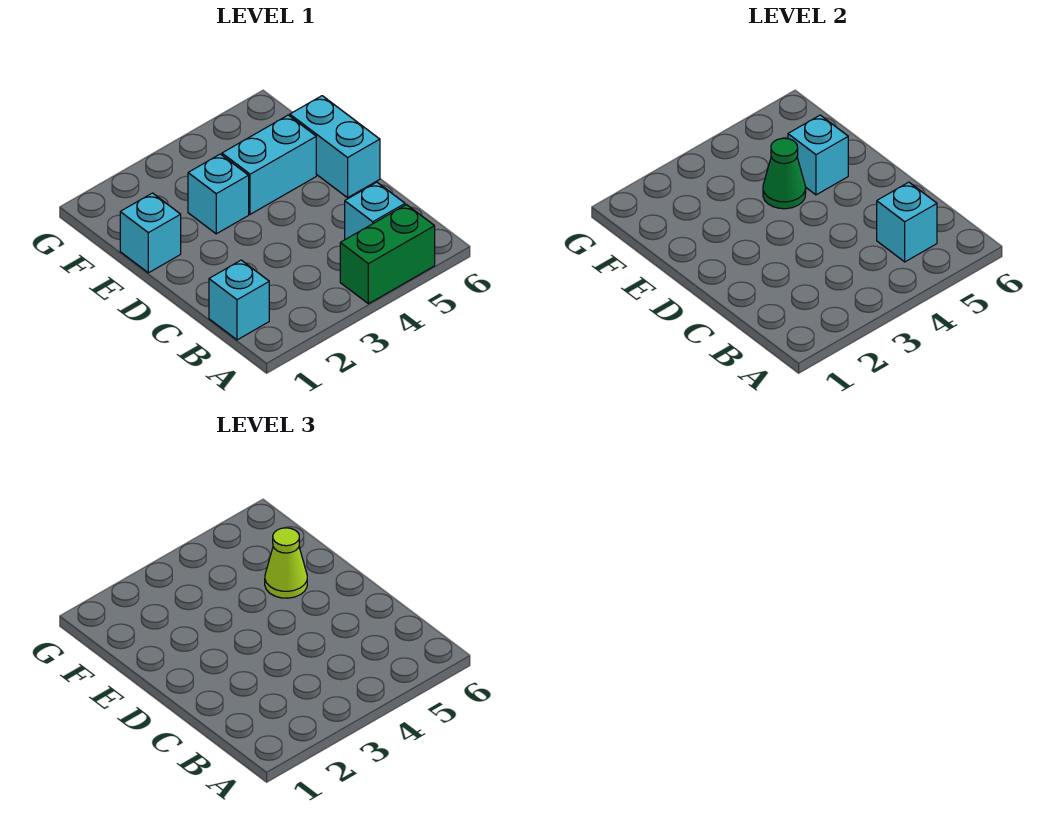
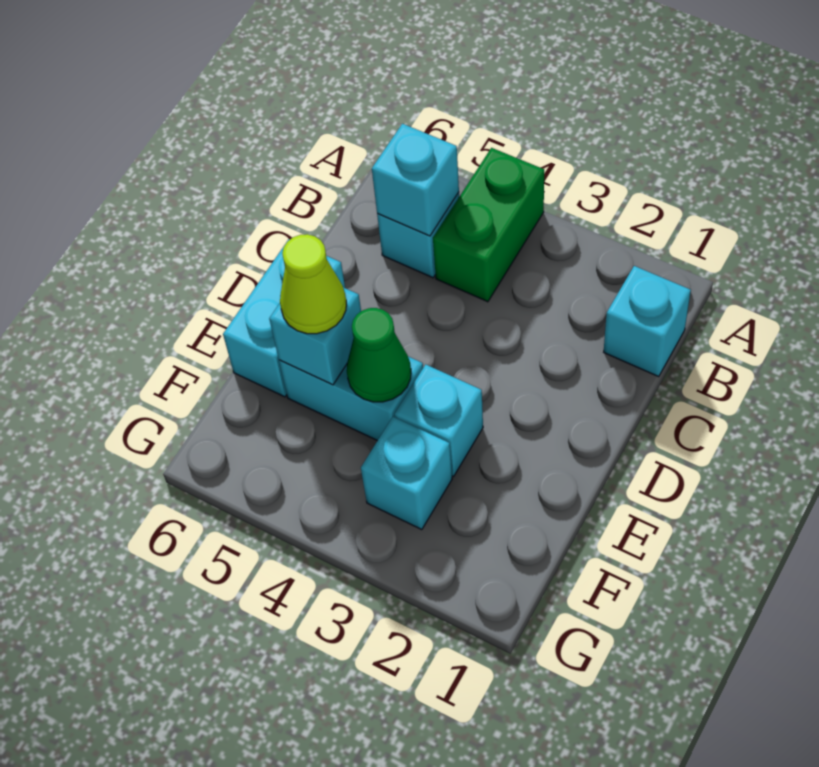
green 1x2 brick [340,205,435,304] -> green 1x2 brick turned to [433,148,544,302]
cyan 1x1 brick [120,193,181,273] -> cyan 1x1 brick moved to [361,417,452,530]

